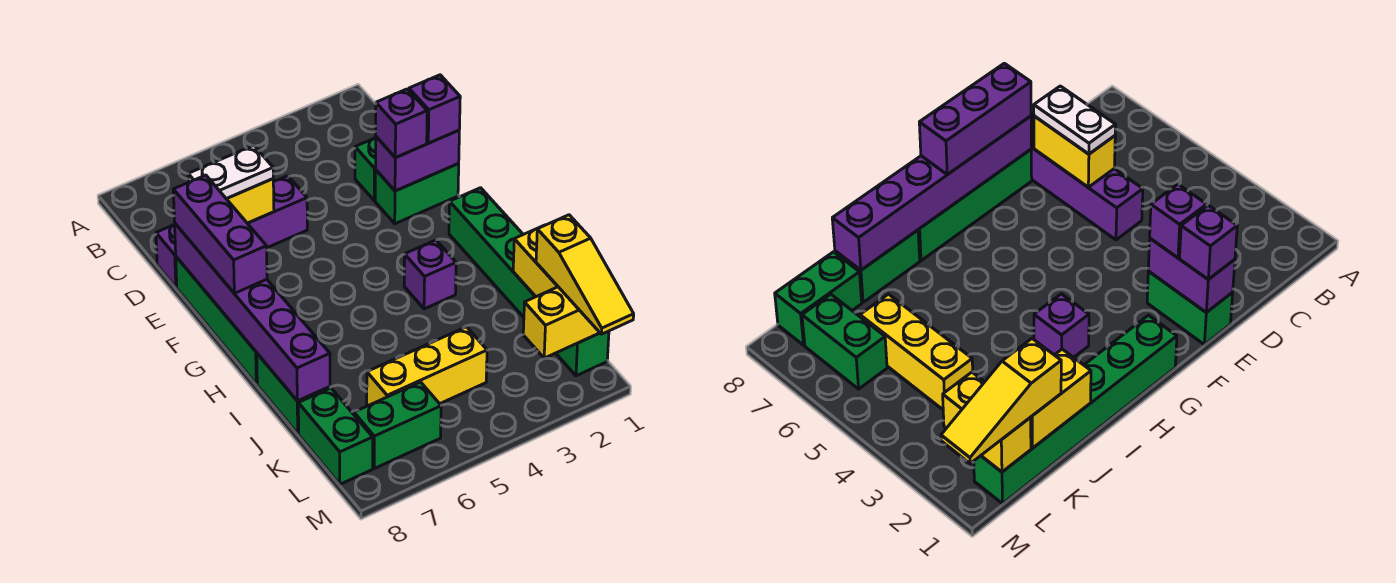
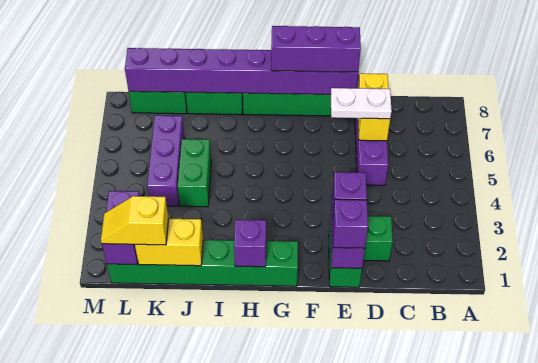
white 1x2 plate [188,146,273,199] -> white 1x2 plate turned to [330,88,392,119]
purple 1x6 brick [175,224,330,401] -> purple 1x8 brick [125,48,358,94]
purple 1x1 brick [404,240,456,309] -> purple 1x1 brick moved to [234,220,266,267]
yellow 1x3 slope [536,215,634,334] -> yellow 1x2 slope [101,196,169,245]
yellow 1x3 brick [367,327,487,406] -> purple 1x3 brick [147,115,184,206]
yellow 1x2 brick [523,287,600,358] -> purple 1x2 brick [102,191,140,265]
green 1x2 brick [354,382,441,469] -> green 1x2 brick moved to [178,139,211,207]

